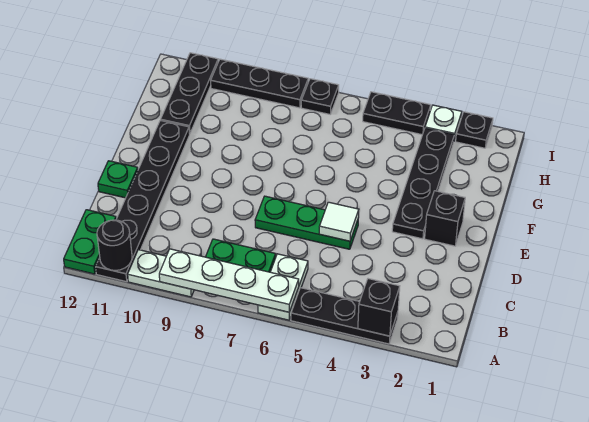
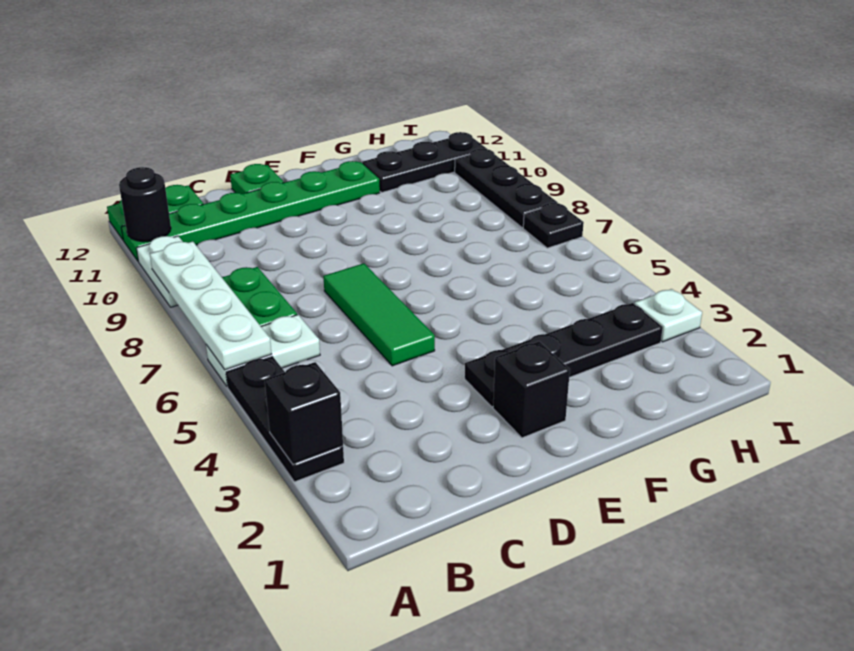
black 1x6 plate [96,120,190,282] -> green 1x6 plate [121,161,380,262]
green 1x3 plate [255,196,358,249] -> green 1x3 tile [323,263,435,366]
white 1x1 tile [319,202,359,241] -> none
black 1x1 plate [456,112,493,148] -> none
black 1x2 plate [363,92,431,135] -> none

